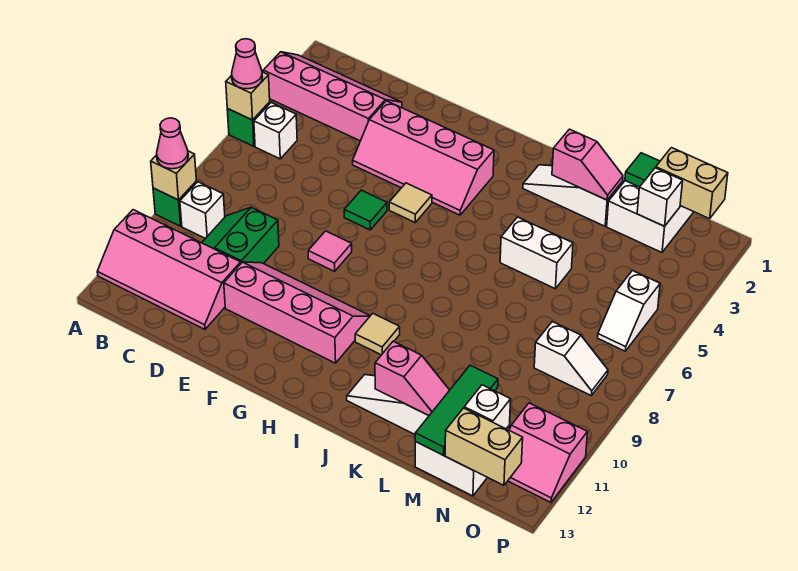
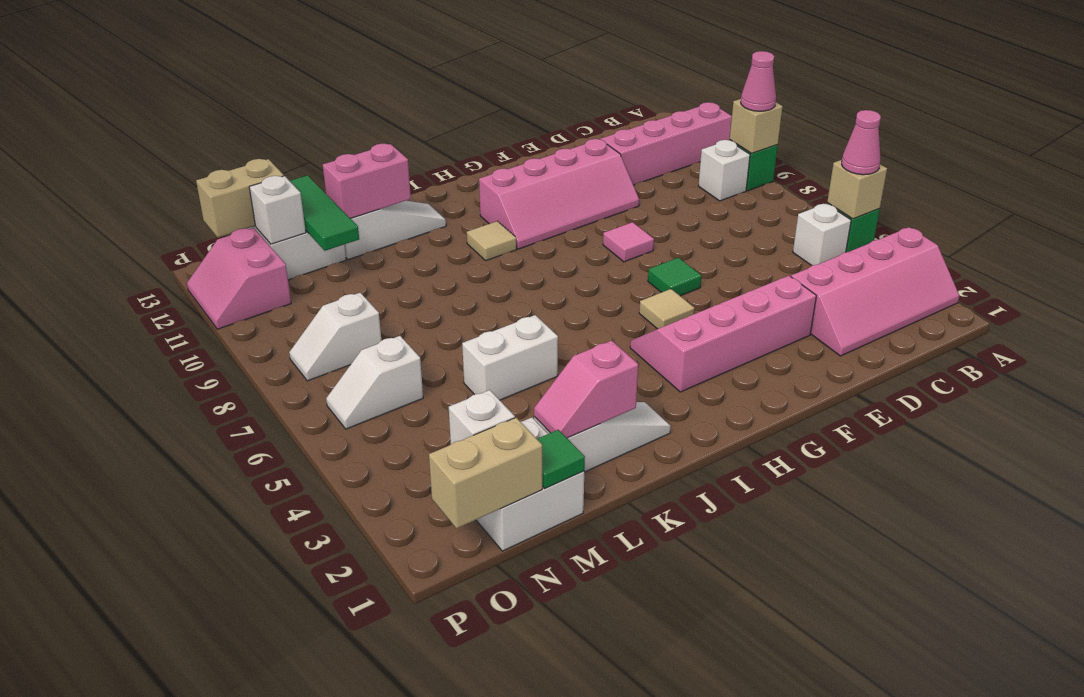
green 2x2 slope [202,207,279,264] -> none
pink 1x2 slope [375,341,450,416] -> pink 1x2 brick [323,144,411,219]
white 1x2 slope [598,270,660,351] -> white 1x2 slope turned to [326,336,423,429]
pink 2x2 slope [508,403,587,502] -> pink 2x2 slope turned to [187,228,291,329]

